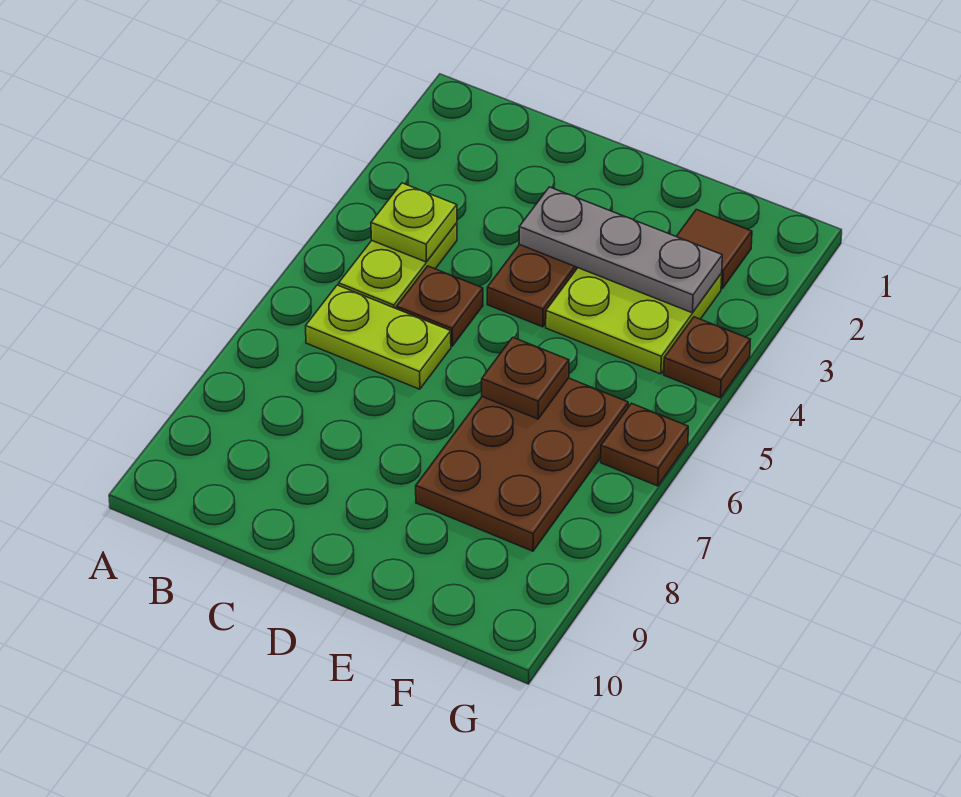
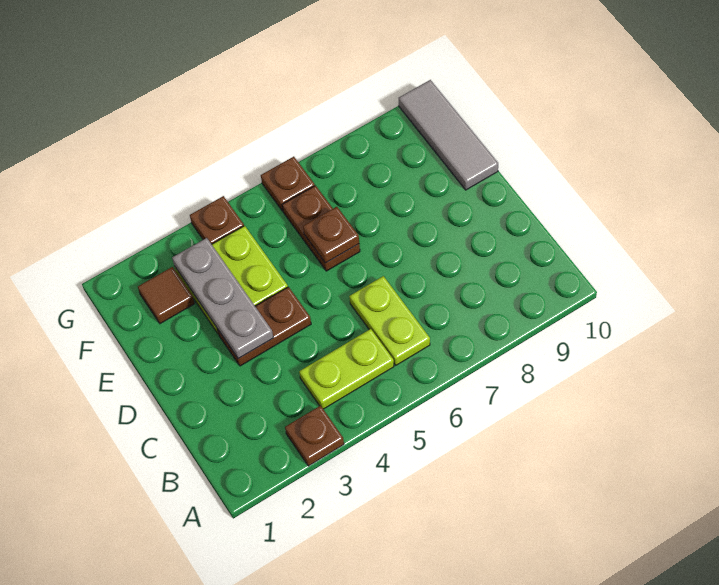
lime 1x1 plate [371,183,457,262] -> none
brown 1x1 plate [397,266,483,346] -> brown 1x1 plate moved to [285,406,344,466]
brown 2x3 plate [416,378,628,551] -> brown 1x2 plate [282,186,360,271]
none -> grey 1x3 tile [399,80,498,190]

